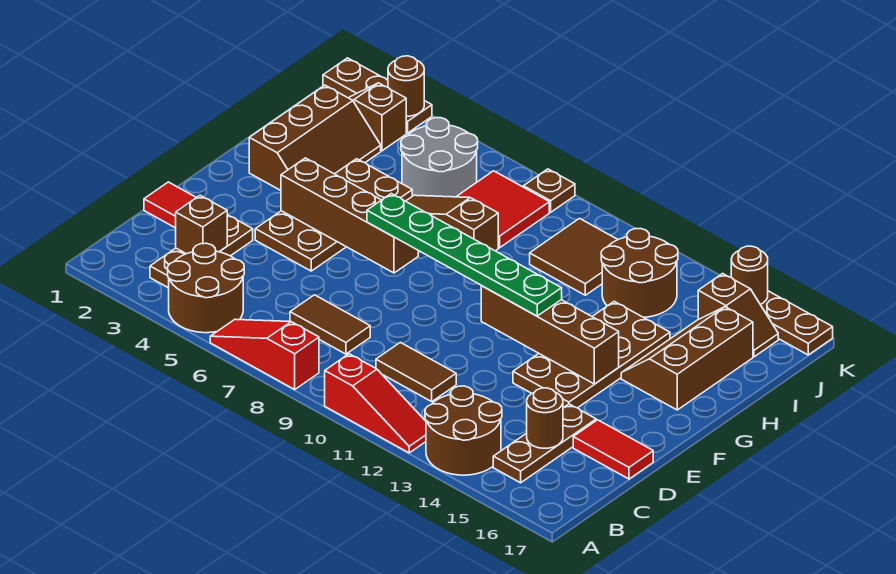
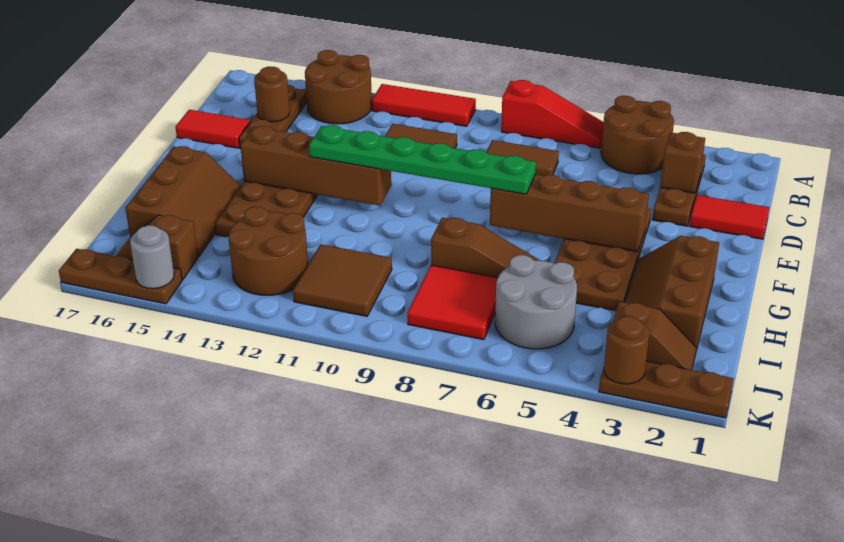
red 1x3 slope [325,354,426,453] -> red 1x3 tile [372,84,476,126]
brown 1x1 plate [523,169,575,212] -> none
brown 1x1 round brick [731,246,768,304] -> grey 1x1 round brick [130,225,174,289]

